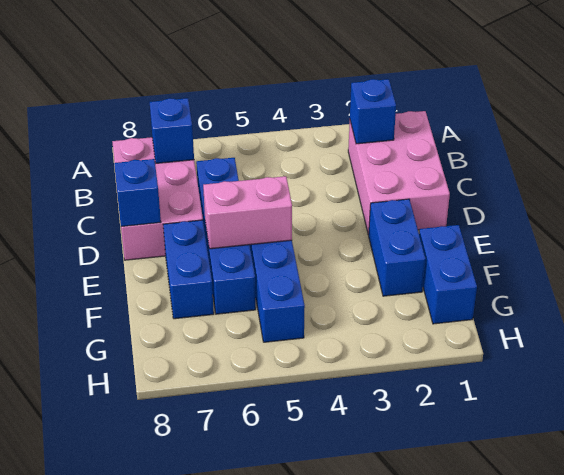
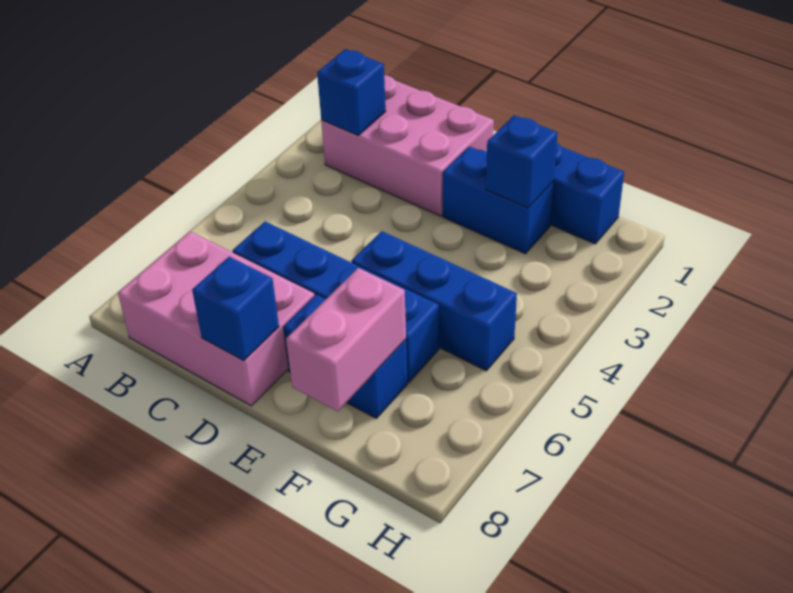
blue 1x1 brick [150,98,194,163] -> blue 1x1 brick moved to [486,115,558,208]
pink 1x2 brick [203,176,292,249] -> pink 1x2 brick moved to [286,268,406,411]

